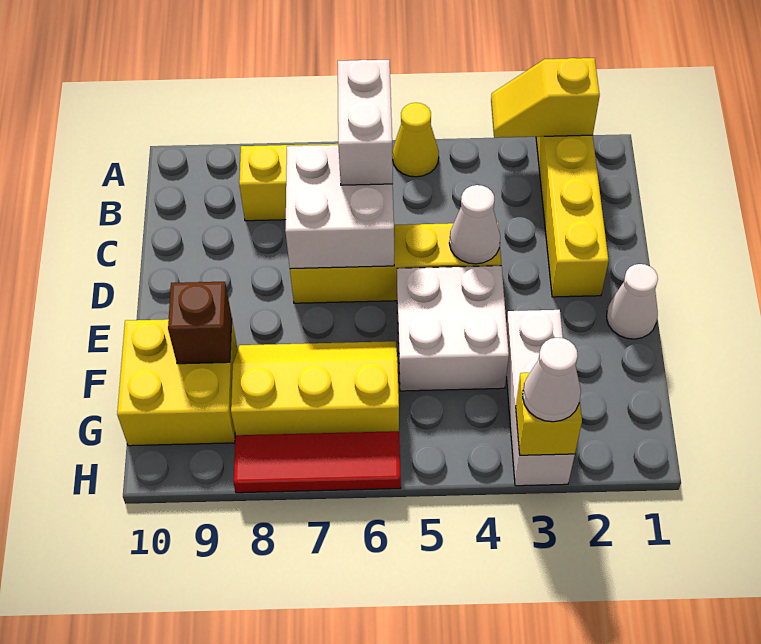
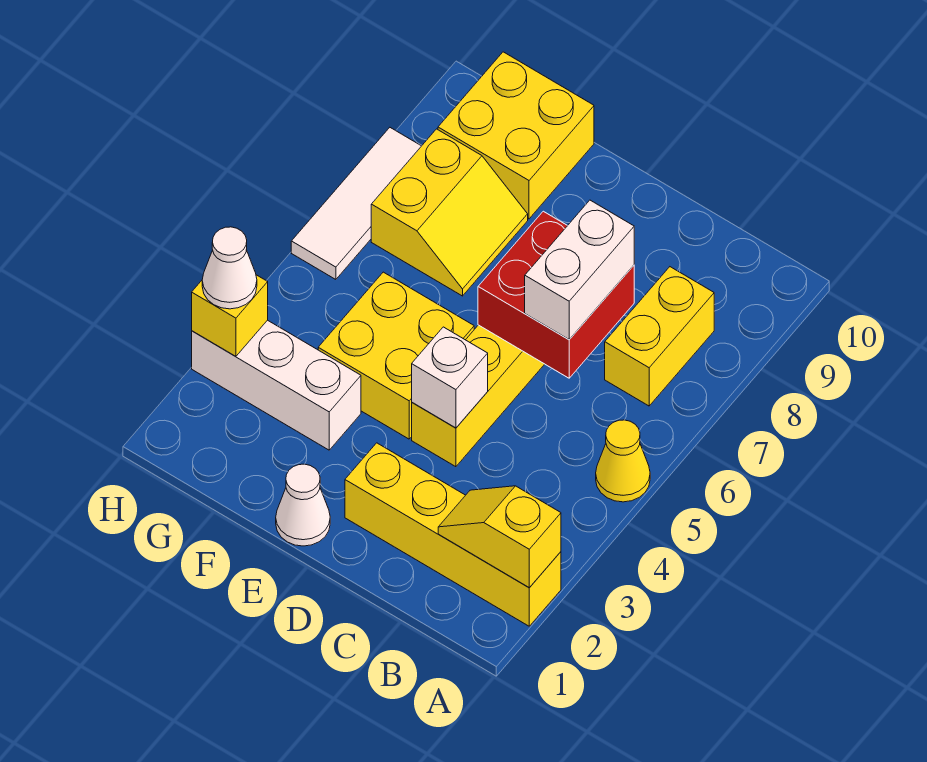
yellow 1x2 slope [491,58,600,138] -> yellow 1x2 slope turned to [438,486,561,588]
white 1x2 brick [338,60,393,185] -> white 1x2 brick turned to [525,200,634,339]
white 2x2 brick [285,145,394,269] -> red 2x2 brick [478,211,634,378]
white 1x1 cone [449,185,500,264] -> white 1x1 brick [412,327,488,428]
white 2x2 brick [397,266,509,391] -> yellow 2x2 brick [318,272,474,439]
yellow 2x3 slope [231,341,399,435] -> yellow 2x2 slope [371,129,528,296]
brown 1x1 brick [168,282,232,364] -> none
red 1x3 tile [234,431,401,493] -> white 1x3 tile [291,128,421,279]

